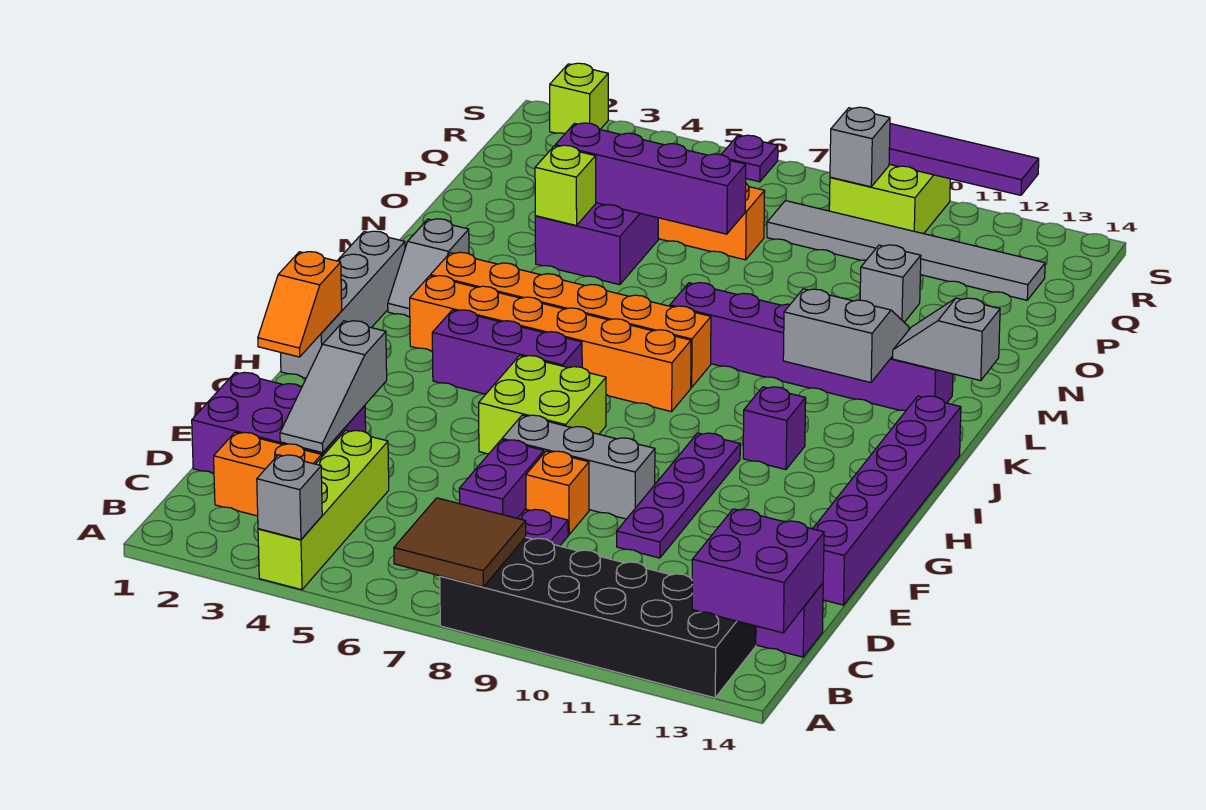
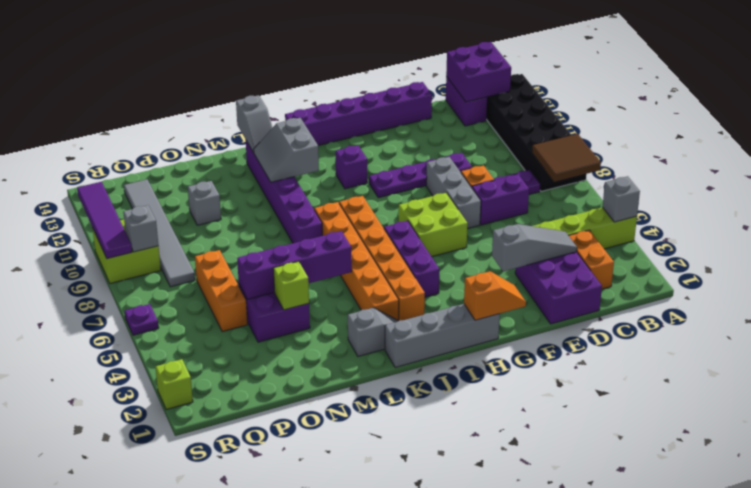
purple 1x4 brick [555,123,746,234] -> purple 1x4 brick turned to [237,231,352,299]

